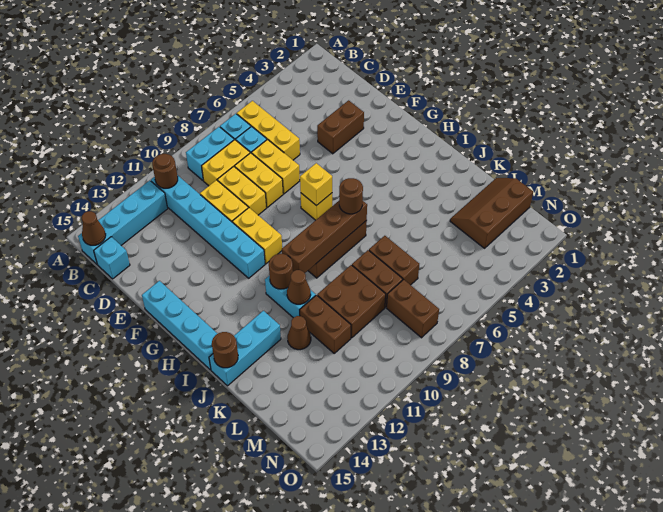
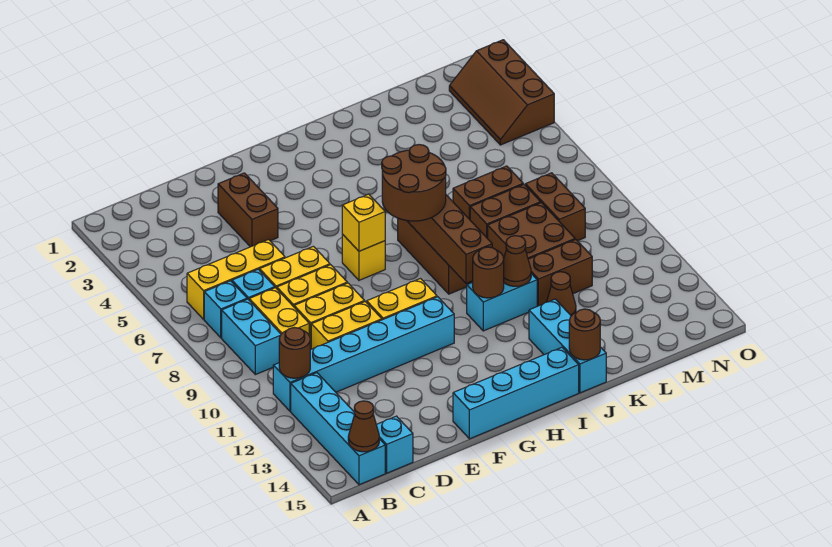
brown 1x1 round brick [339,178,363,214] -> brown 2x2 round brick [382,145,446,221]
brown 2x3 slope [450,178,533,248] -> brown 2x3 slope moved to [449,40,554,145]
brown 1x2 brick [387,280,439,338] -> brown 1x2 brick turned to [525,173,585,241]

